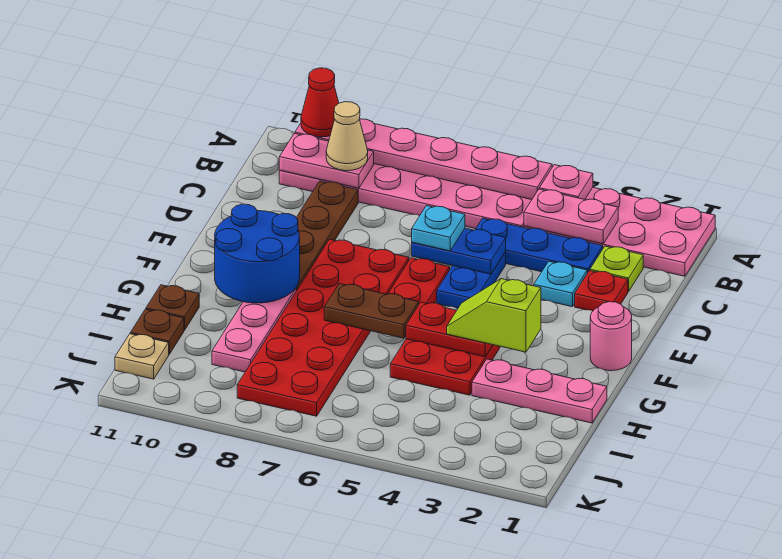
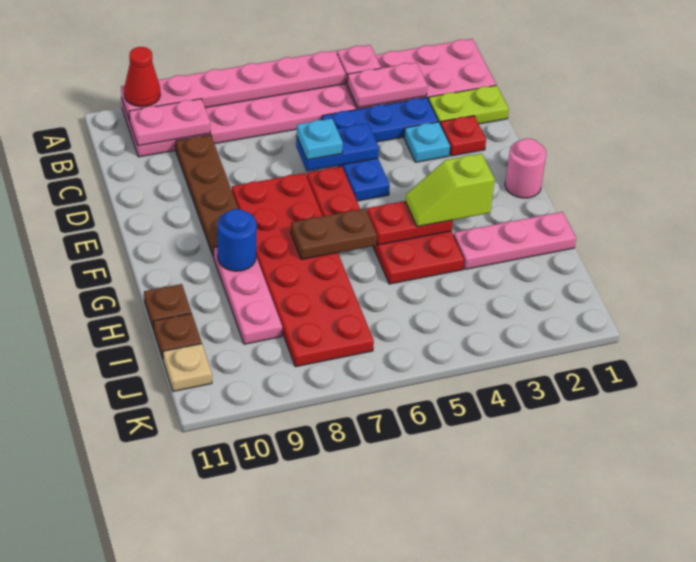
tan 1x1 cone [326,102,368,171] -> none
lime 1x1 plate [590,246,643,291] -> lime 1x2 plate [429,85,509,124]
blue 2x2 round brick [215,204,300,303] -> blue 1x1 round brick [218,209,257,271]

